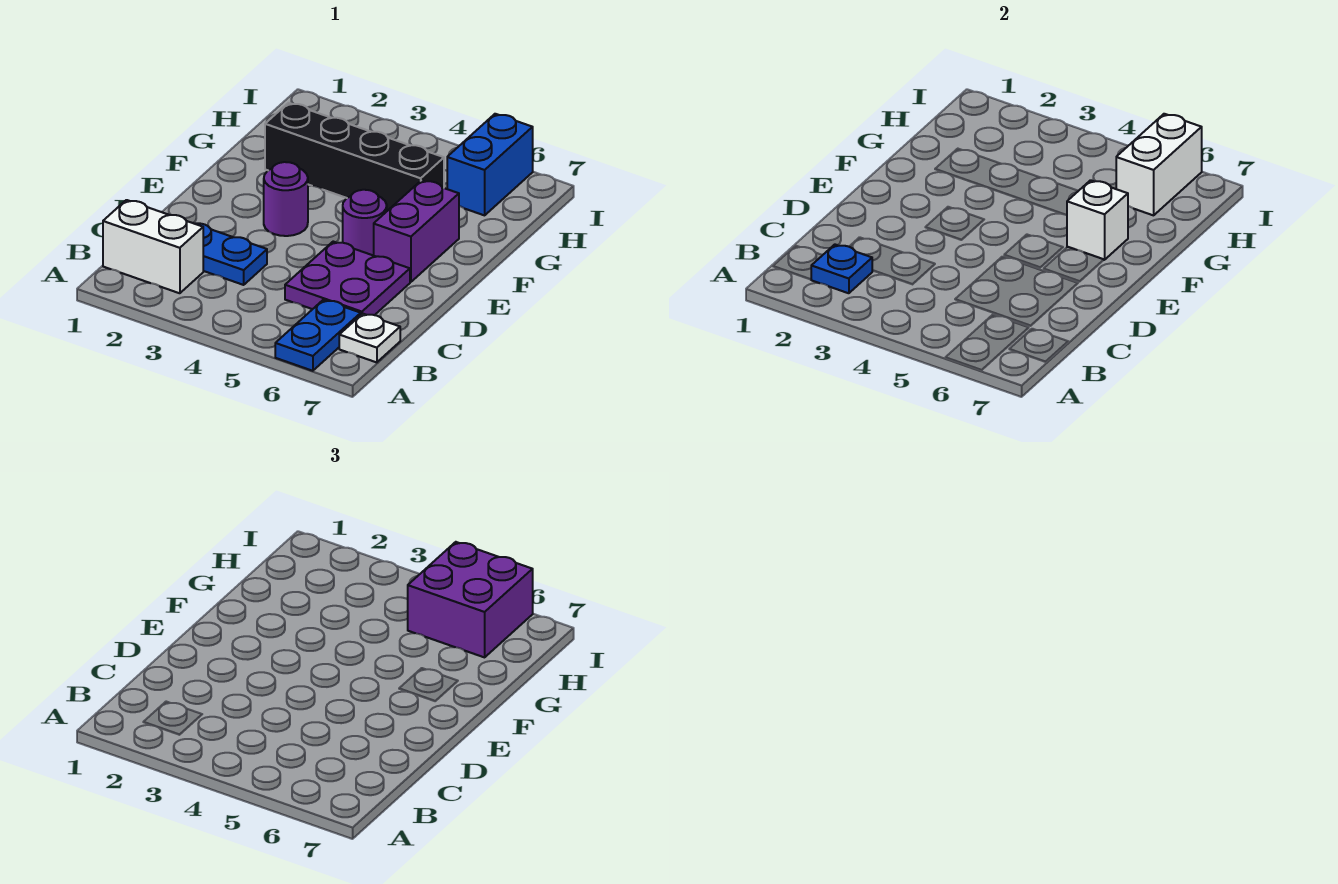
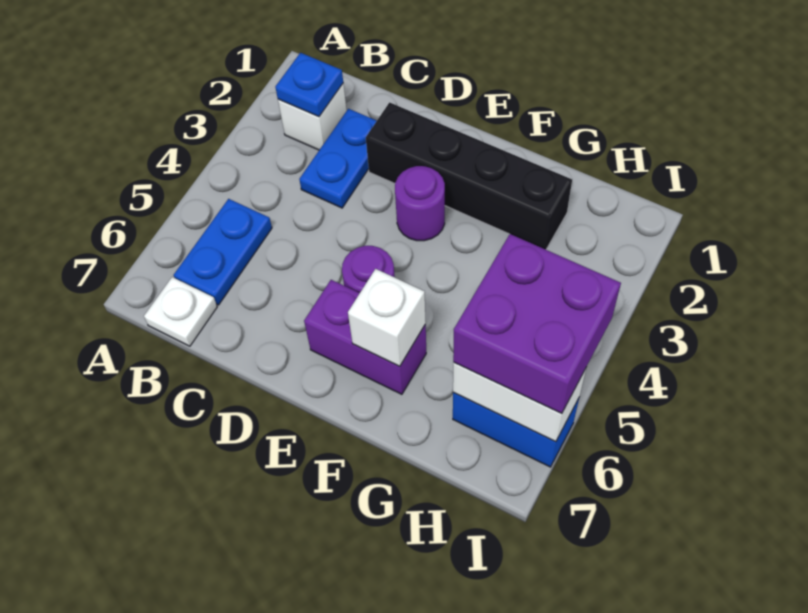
blue 1x2 plate [275,300,361,371] -> blue 1x2 plate turned to [174,199,272,305]
white 1x2 brick [103,200,203,293] -> white 1x1 brick [278,84,347,150]
purple 2x2 plate [285,242,410,315] -> none
black 1x4 brick [265,103,444,211] -> black 1x4 brick turned to [366,102,572,250]

